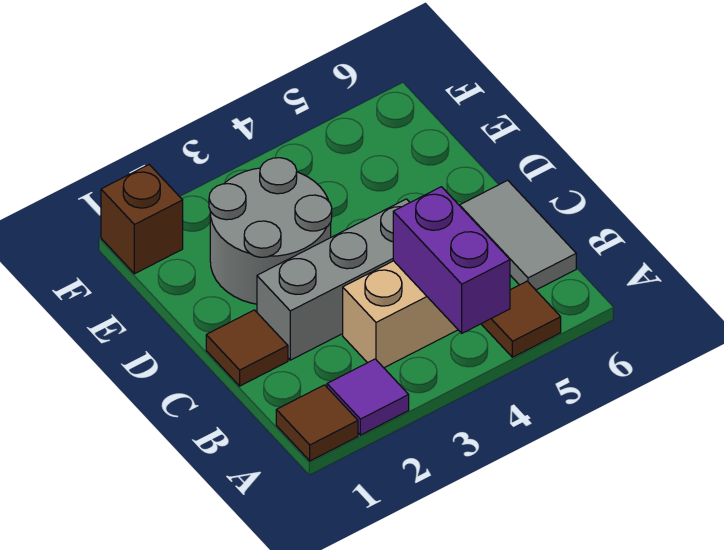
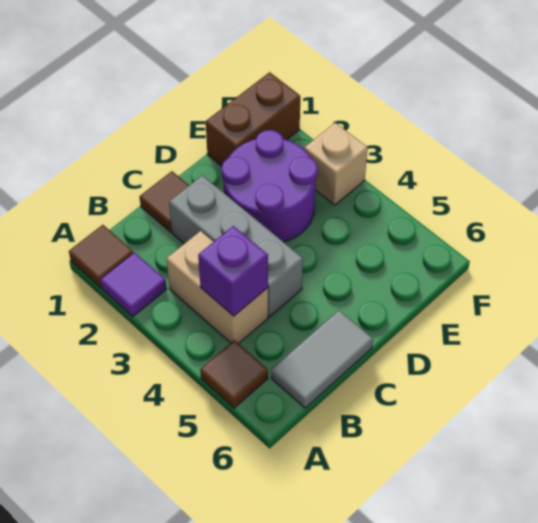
purple 1x2 brick [393,187,510,333] -> purple 1x1 brick [198,226,268,316]
grey 2x2 round brick [209,158,332,304] -> purple 2x2 round brick [222,130,318,242]
brown 1x1 brick [101,165,183,274] -> brown 1x2 brick [206,72,300,166]
none -> tan 1x1 brick [304,123,368,205]

